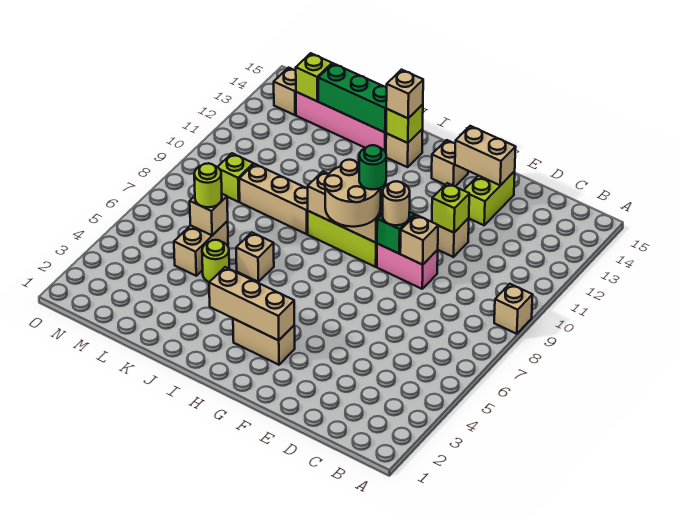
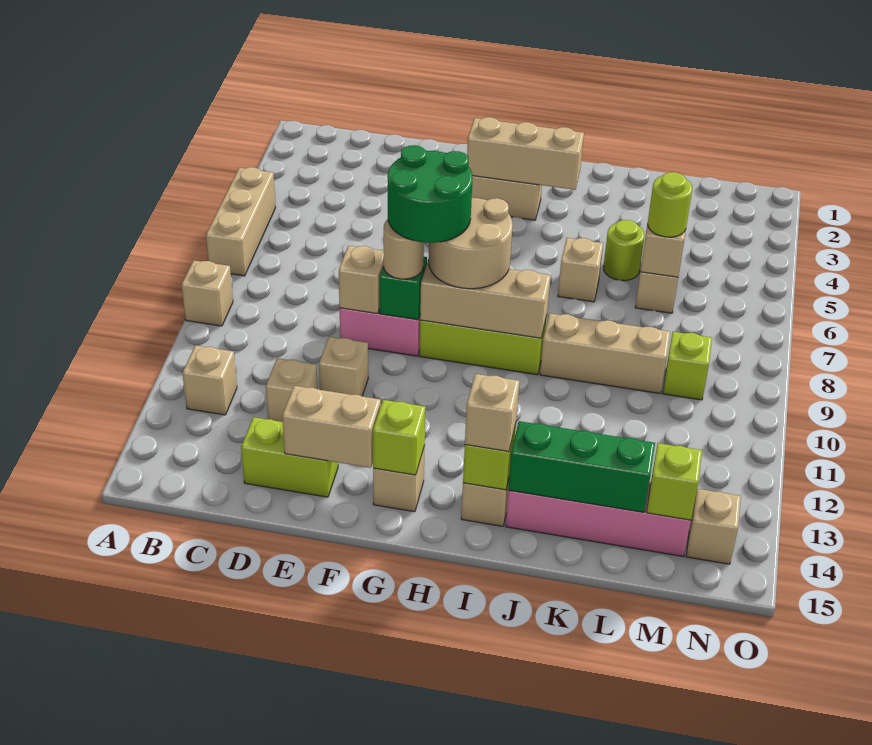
none -> tan 1x3 brick [206,167,276,276]
none -> tan 1x1 brick [182,346,237,415]
none -> tan 1x1 brick [266,358,317,422]
lime 1x1 brick [432,183,469,233] -> lime 1x1 brick moved to [373,400,426,475]
lime 1x2 brick [464,171,515,225] -> lime 1x2 brick turned to [241,417,338,497]
green 1x1 round brick [359,145,386,189] -> green 2x2 round brick [388,145,473,243]

